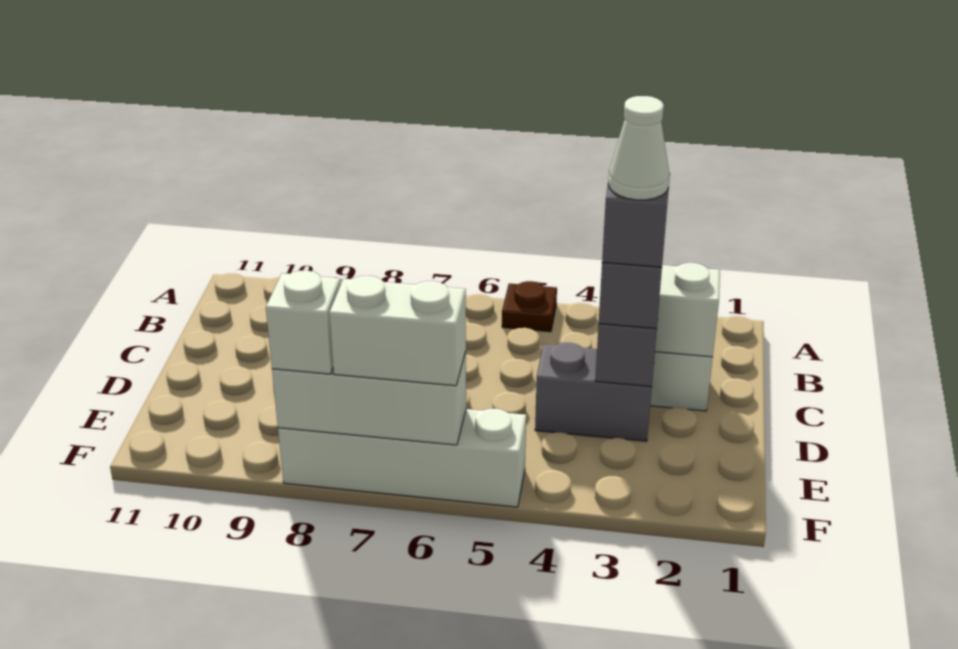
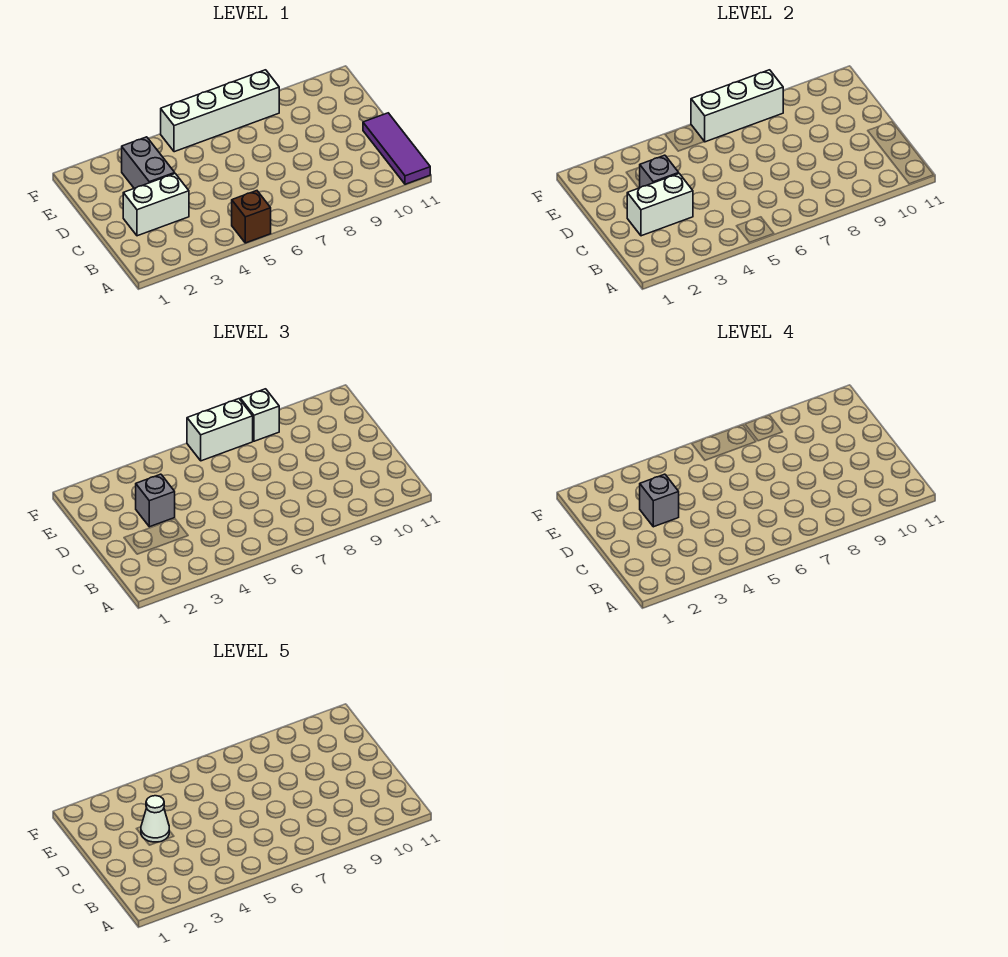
brown 1x1 plate [502,281,557,332] -> brown 1x1 brick [232,191,271,243]
none -> purple 1x3 tile [363,113,430,184]
grey 1x2 brick [535,343,653,441] -> grey 1x2 brick turned to [122,137,175,188]

